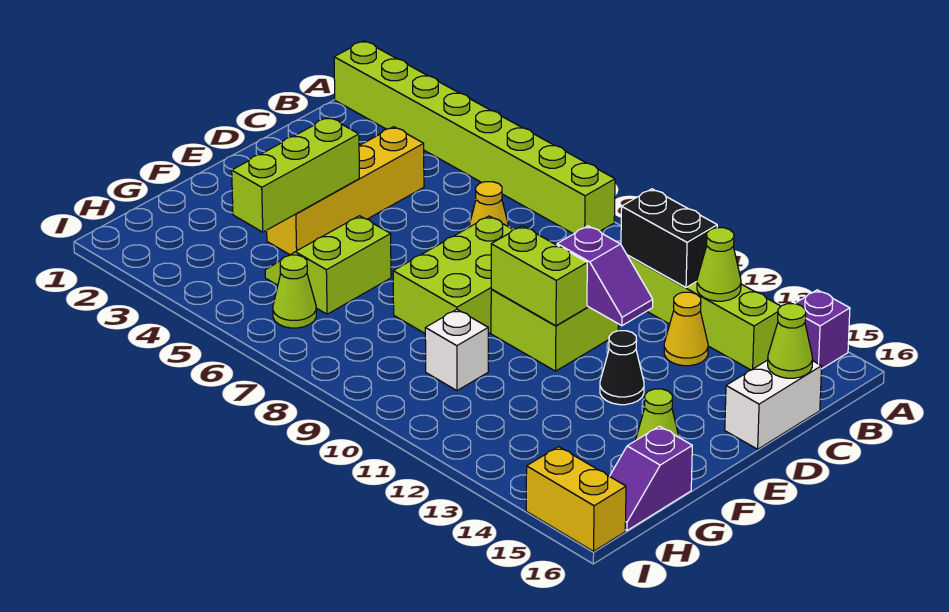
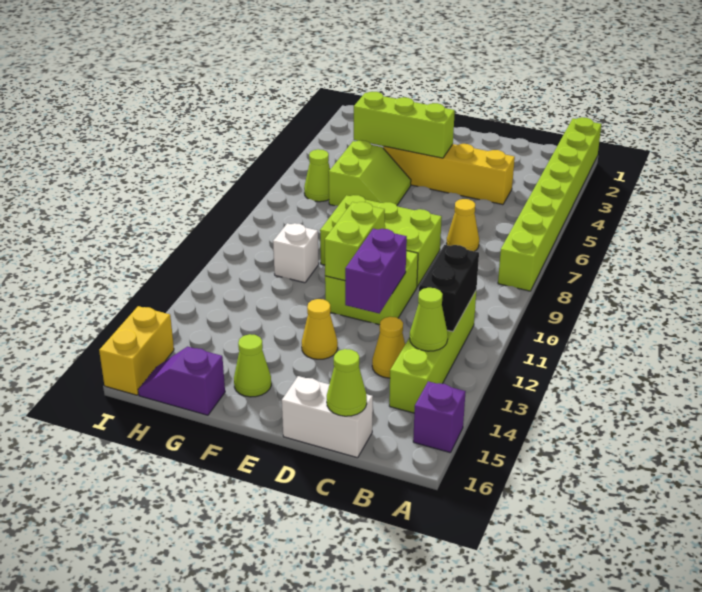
purple 1x2 slope [557,226,653,326] -> purple 1x2 brick [345,229,407,314]
black 1x1 cone [600,331,644,405] -> yellow 1x1 cone [302,299,338,359]
lime 2x2 slope [265,216,391,314] -> lime 2x2 slope turned to [329,140,411,206]

